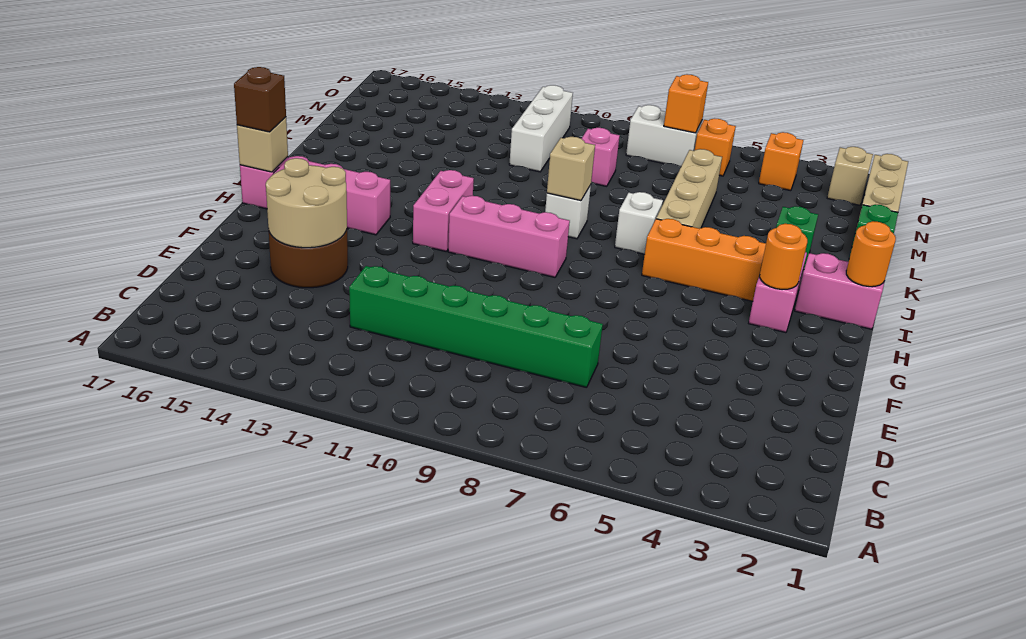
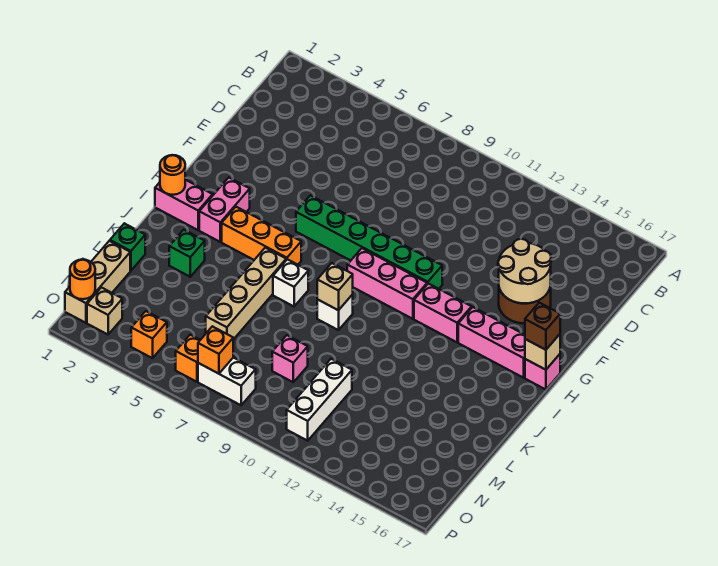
green 1x6 brick [349,266,603,388] -> green 1x6 brick moved to [296,195,442,289]
orange 1x1 round brick [760,224,807,290] -> orange 1x1 round brick moved to [70,260,95,299]
pink 1x2 brick [413,170,474,251] -> pink 1x2 brick turned to [414,283,472,342]

